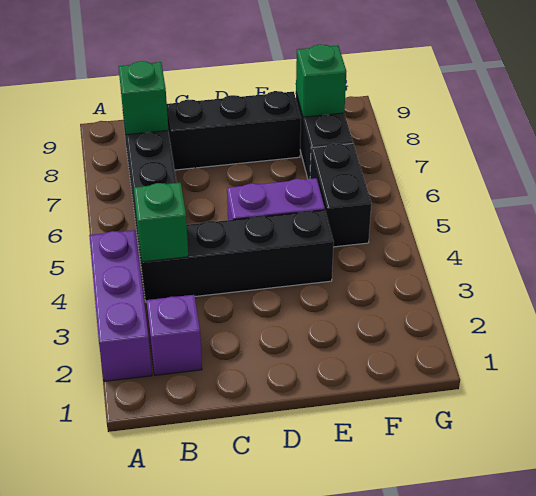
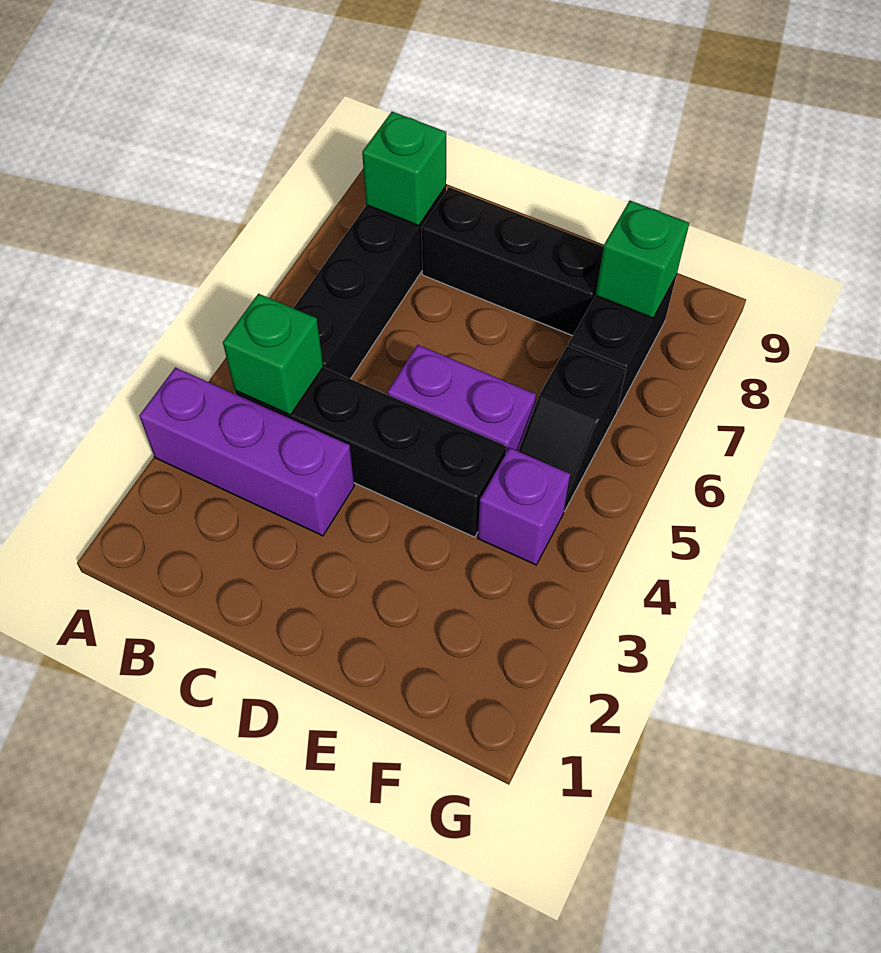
purple 1x3 brick [89,230,152,381] -> purple 1x3 brick turned to [139,367,354,536]
purple 1x1 brick [146,295,202,375] -> purple 1x1 brick moved to [478,448,570,565]
black 1x2 brick [310,144,371,247] -> black 1x2 slope [518,346,626,511]

